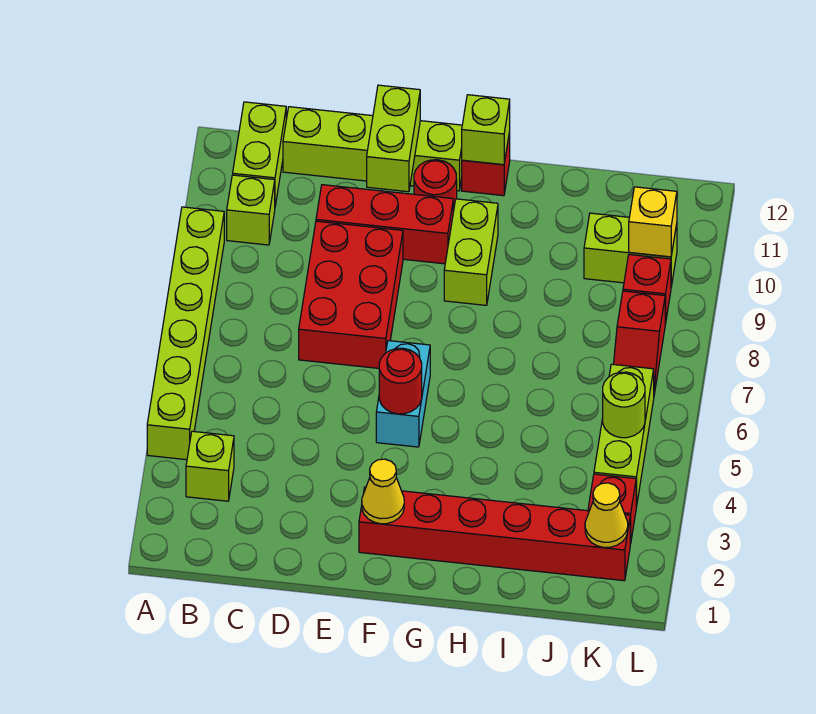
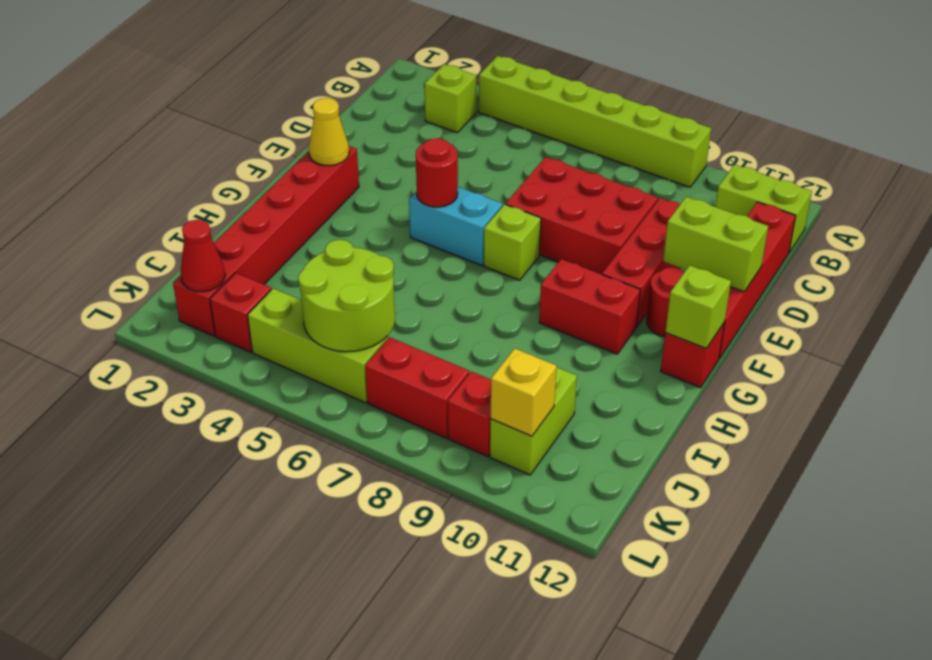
lime 1x1 brick [227,175,275,245] -> lime 1x1 brick moved to [484,204,541,280]
lime 1x4 brick [283,107,462,191] -> red 1x4 brick [719,202,796,359]
lime 1x2 brick [444,199,498,305] -> red 1x2 brick [539,259,640,354]
yellow 1x1 cone [585,483,628,547] -> red 1x1 cone [180,220,225,292]
lime 1x1 round brick [603,372,645,438] -> lime 2x2 round brick [298,240,395,352]
red 1x2 slope [614,291,665,394] -> red 1x2 brick [365,337,469,438]

